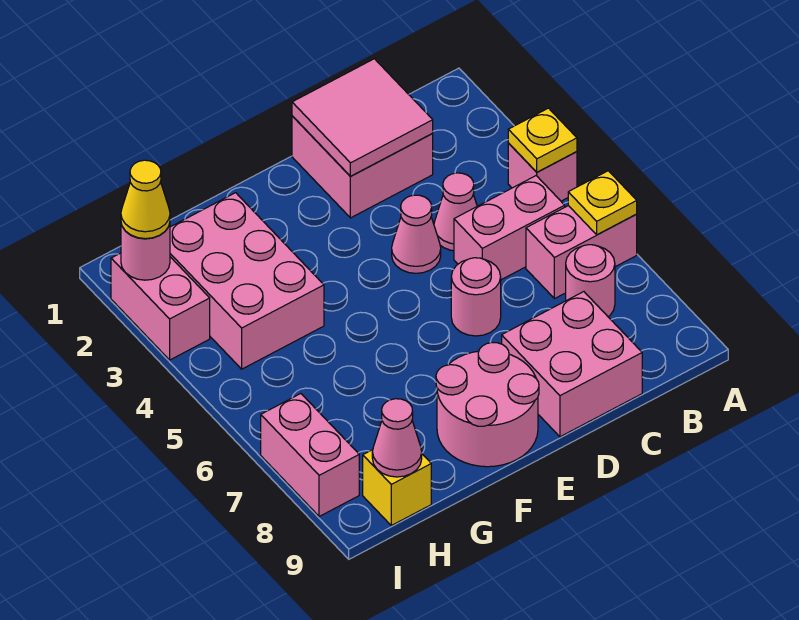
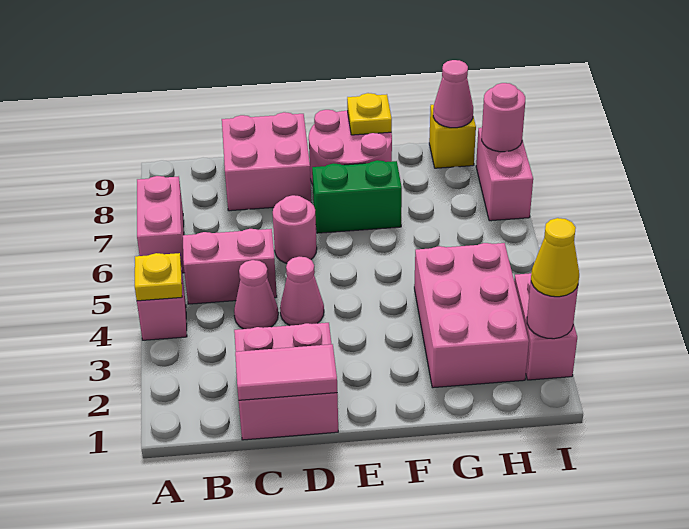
pink 1x2 brick [526,206,637,299] -> pink 1x2 brick turned to [137,176,184,273]
yellow 1x1 plate [568,171,637,235] -> yellow 1x1 plate moved to [347,93,392,135]
pink 1x1 round brick [566,245,615,317] -> pink 1x1 round brick moved to [482,83,525,152]
pink 2x2 tile [292,59,433,176] -> pink 1x2 tile [235,344,337,400]
none -> green 1x2 brick [312,160,402,233]

